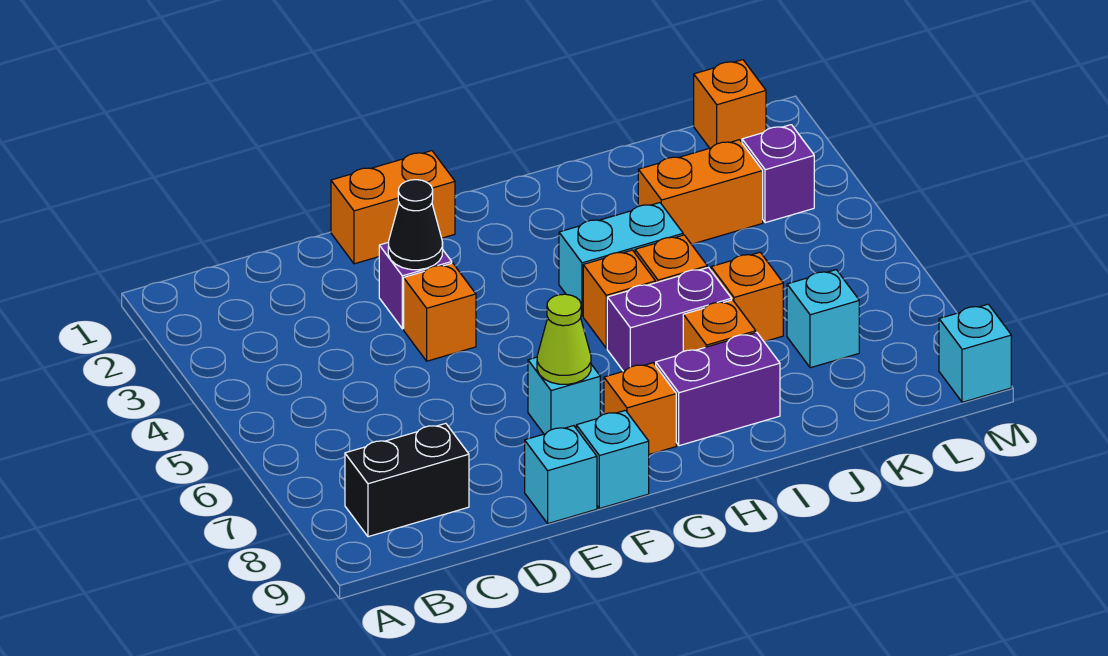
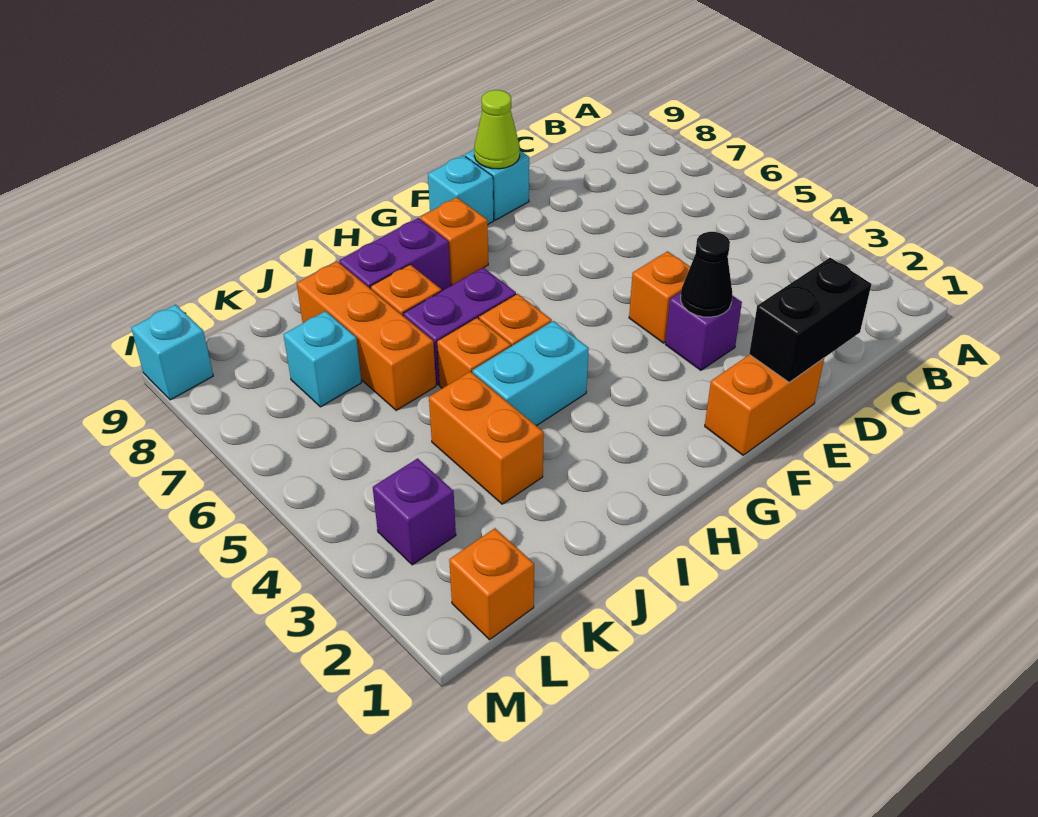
black 1x2 brick [345,423,469,537] -> black 1x2 brick moved to [749,258,871,382]
cyan 1x1 brick [528,357,600,434] -> none
lime 1x1 cone [537,294,591,384] -> lime 1x1 cone moved to [474,90,520,169]
orange 1x2 brick [638,140,763,244] -> orange 1x2 brick turned to [429,371,544,504]
orange 1x1 brick [711,252,783,342] -> orange 1x3 brick [297,262,436,410]

